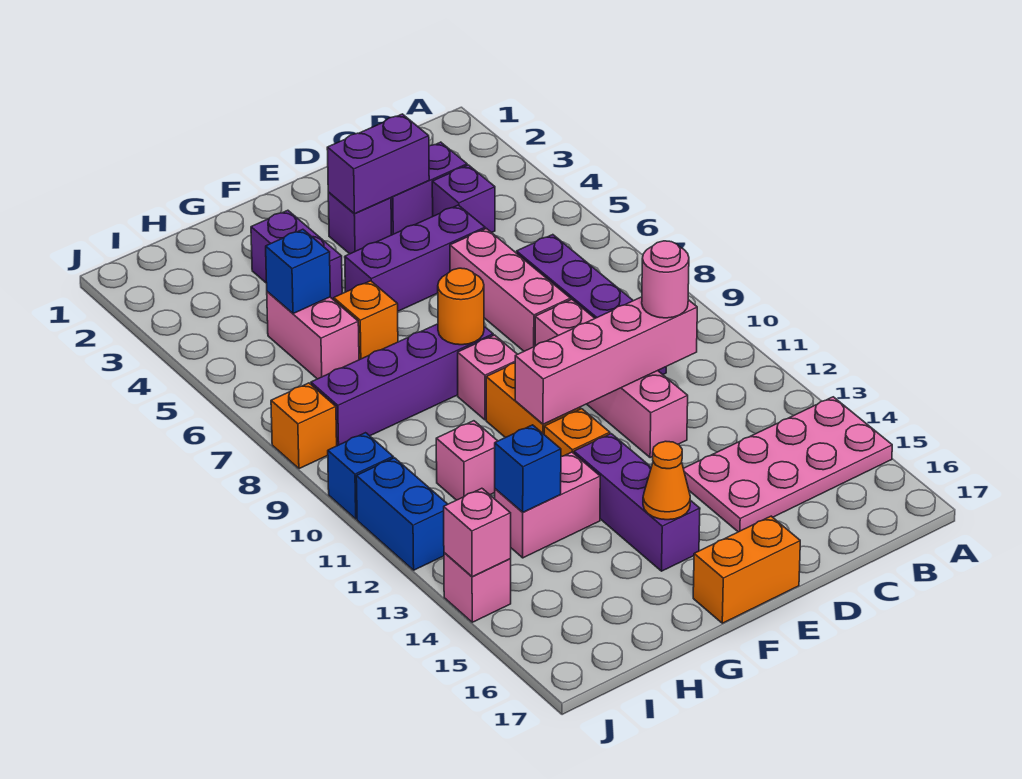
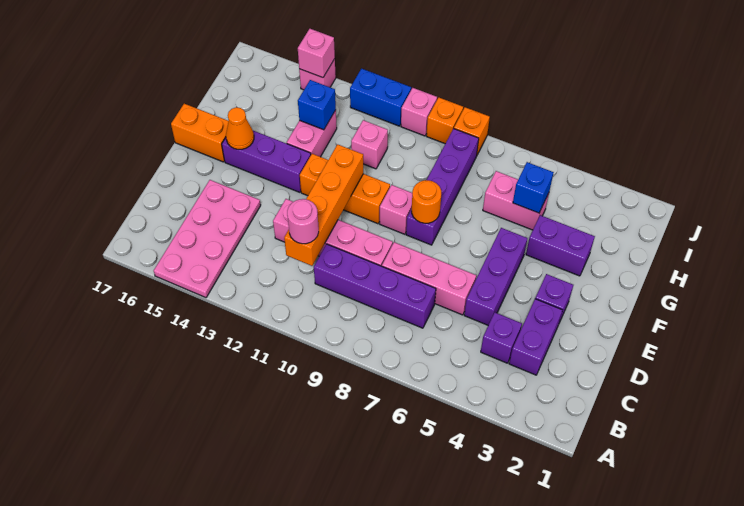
pink 1x4 brick [515,297,697,424] -> orange 1x4 brick [284,144,363,266]
purple 1x2 brick [327,114,429,214] -> none
orange 1x2 brick [693,516,800,623] -> orange 1x2 brick turned to [171,104,229,162]
orange 1x1 brick [334,281,398,360] -> orange 1x1 brick moved to [426,98,463,144]
blue 1x1 brick [328,433,393,519] -> pink 1x1 brick [401,88,437,136]

